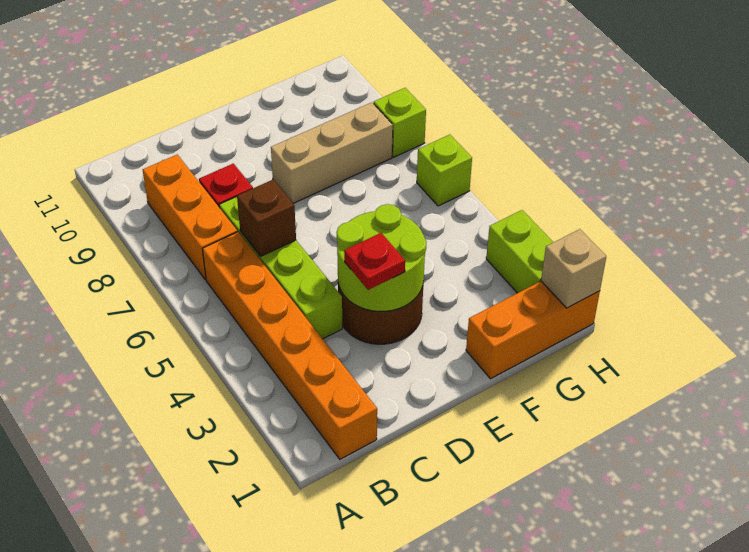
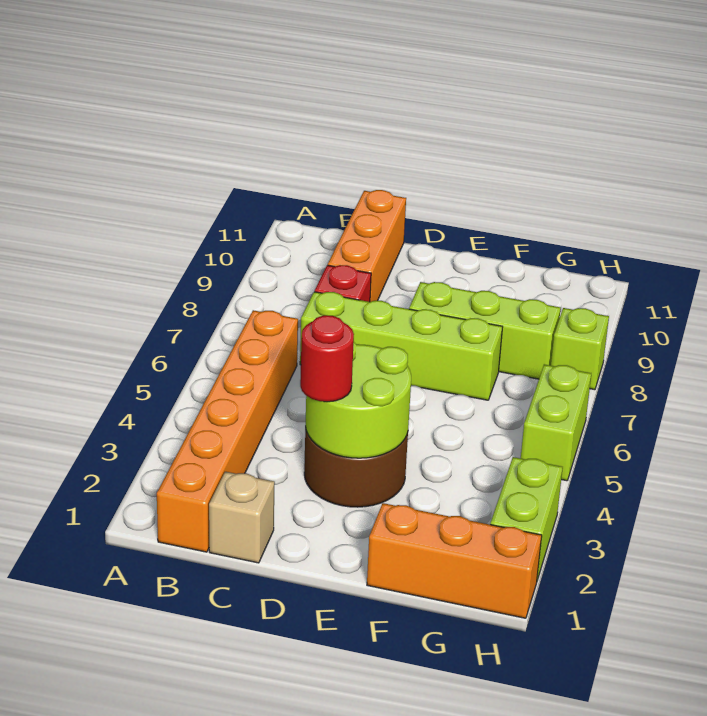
orange 1x3 brick [143,155,237,280] -> orange 1x3 brick moved to [328,190,406,302]
lime 1x4 brick [219,197,342,339] -> lime 1x4 brick turned to [300,292,503,400]
brown 1x1 brick [237,180,296,256] -> none
red 1x1 plate [344,233,405,290] -> red 1x1 round brick [300,315,354,402]
tan 1x3 brick [271,102,393,203] -> lime 1x3 brick [409,282,561,379]
tan 1x1 brick [541,229,606,308] -> tan 1x1 brick moved to [209,472,275,563]
lime 1x1 brick [417,135,472,206] -> lime 1x2 brick [521,364,591,481]

